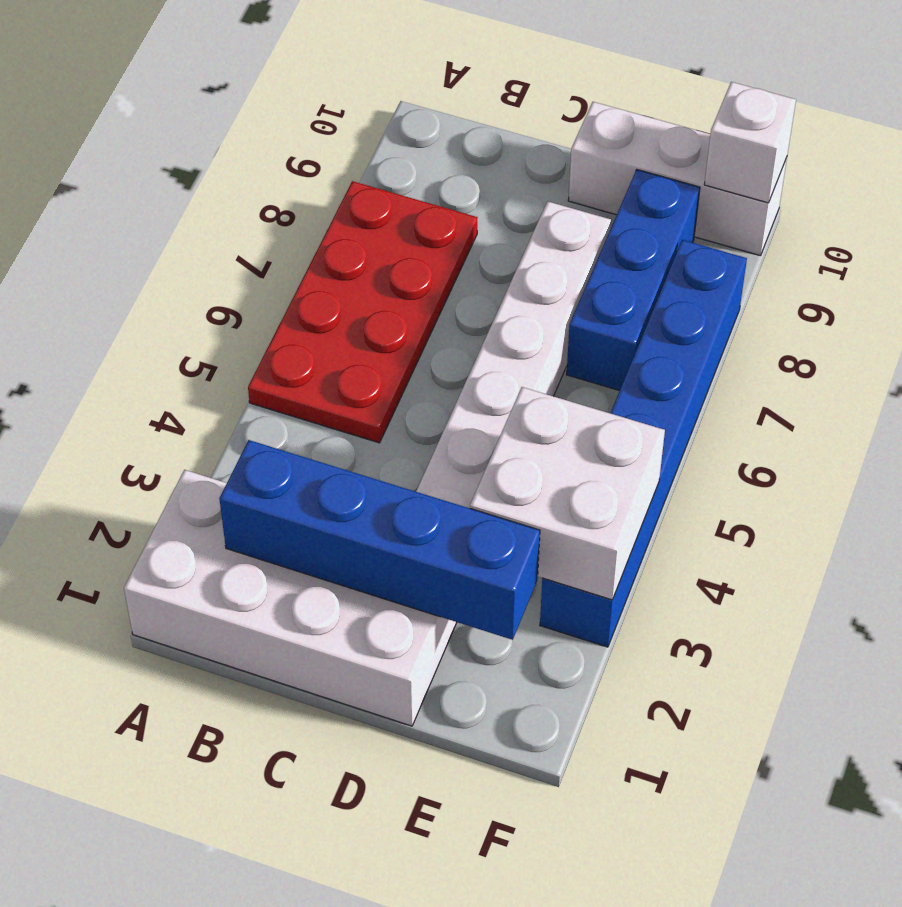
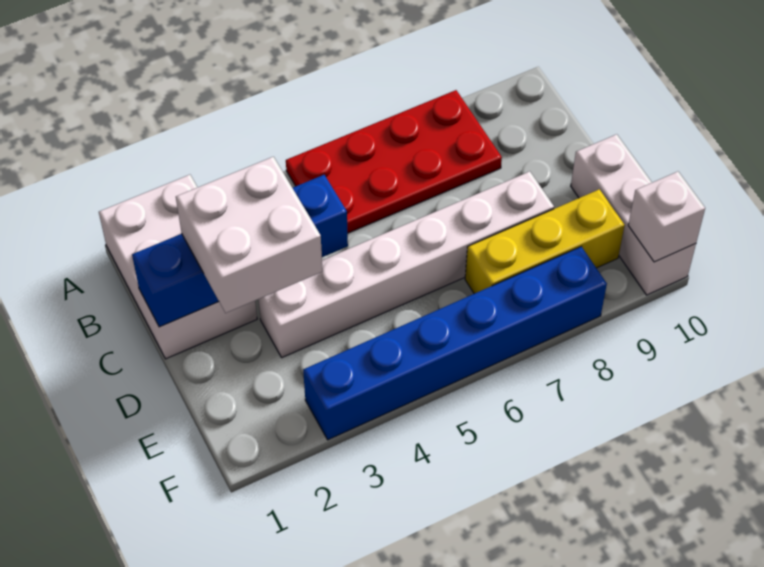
white 2x4 brick [124,470,457,726] -> white 2x3 brick [99,175,257,359]
blue 1x4 brick [219,440,540,640] -> blue 1x4 brick turned to [132,175,348,327]
white 2x2 brick [470,387,665,600] -> white 2x2 brick moved to [176,157,323,313]
blue 1x3 brick [566,170,700,391] -> yellow 1x3 brick [465,189,625,294]

